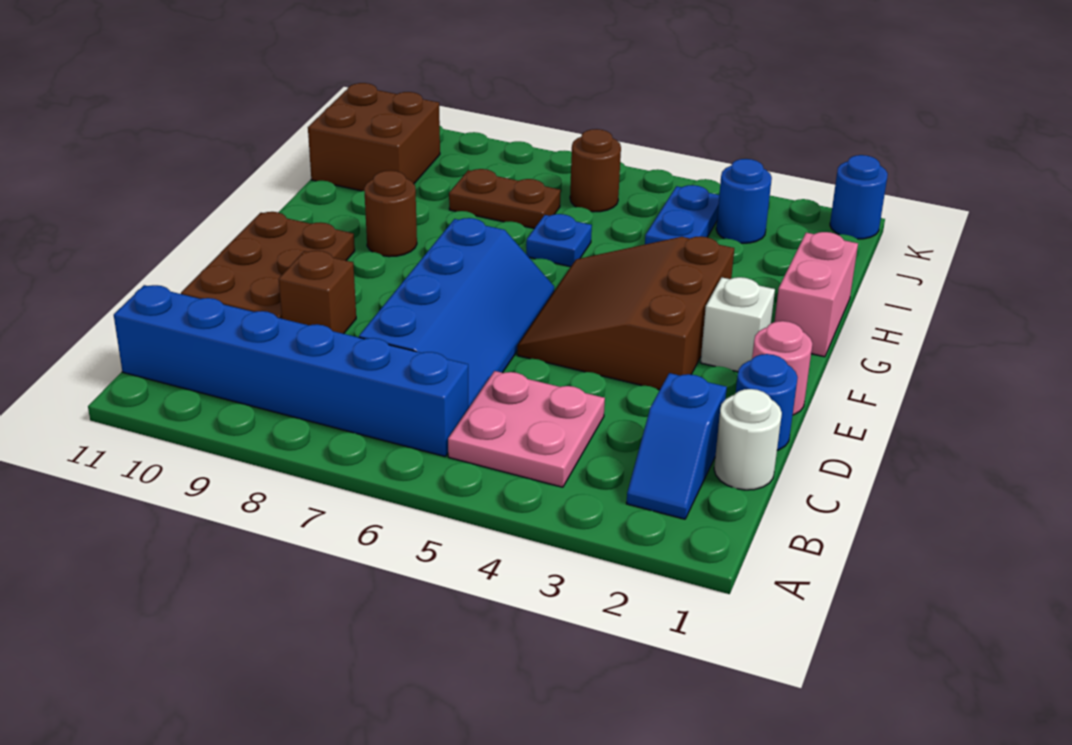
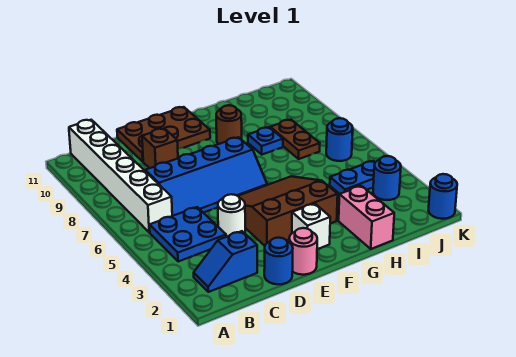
pink 2x2 plate [448,371,605,487] -> blue 2x2 plate [150,207,226,262]
blue 1x6 brick [114,285,469,457] -> white 1x6 brick [69,120,172,232]
white 1x1 round brick [714,389,782,490] -> white 1x1 round brick moved to [218,194,245,237]
pink 1x2 brick [774,232,858,357] -> pink 1x2 brick turned to [339,186,394,249]
blue 1x1 plate [526,214,592,267] -> blue 1x1 plate moved to [248,127,283,155]
brown 2x2 brick [308,83,440,191] -> none
brown 1x1 round brick [570,129,621,212] -> blue 1x1 round brick [326,118,353,161]

